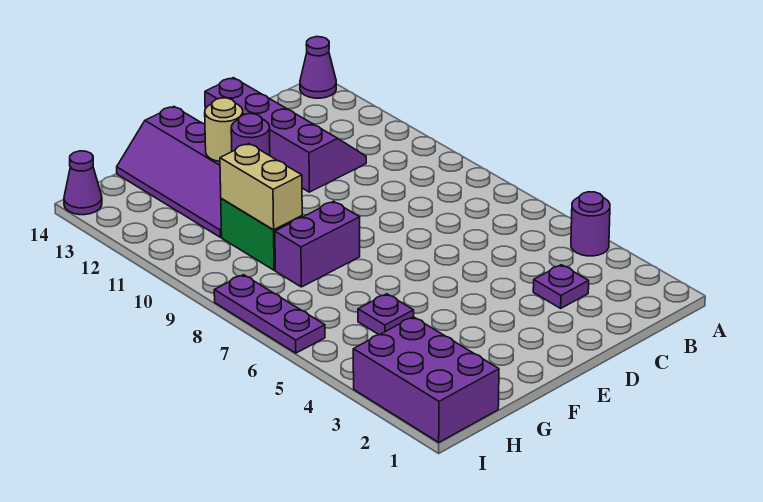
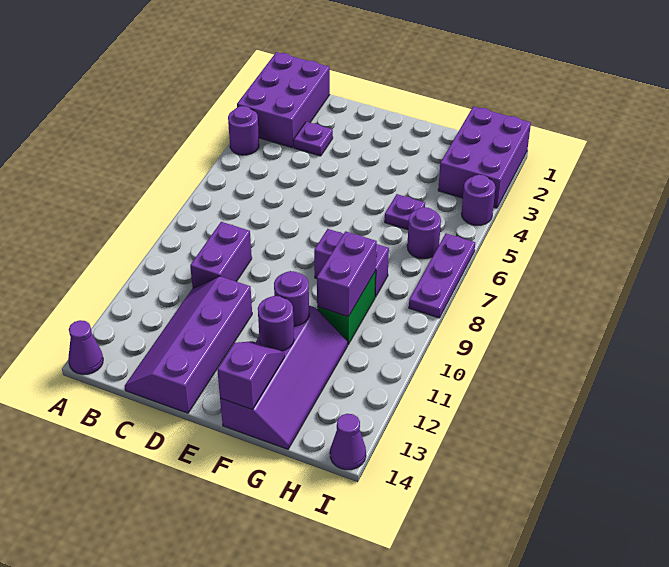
none -> purple 2x3 brick [237,52,330,148]
none -> purple 1x2 brick [190,222,252,288]
tan 1x1 round brick [205,98,243,161] -> purple 1x1 round brick [258,296,294,351]
none -> purple 1x2 slope [217,341,284,409]
tan 1x2 brick [220,144,302,230] -> purple 1x2 brick [317,231,377,317]
none -> purple 1x1 round brick [407,207,441,259]
none -> purple 1x1 round brick [461,175,495,225]

